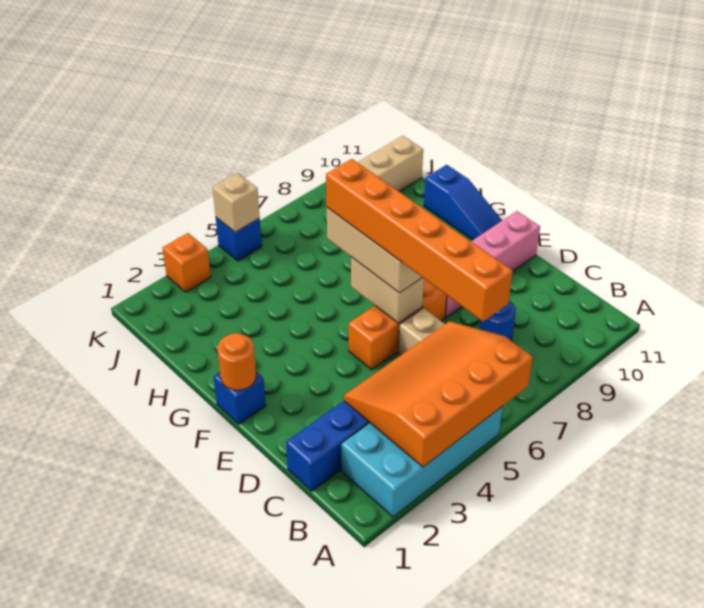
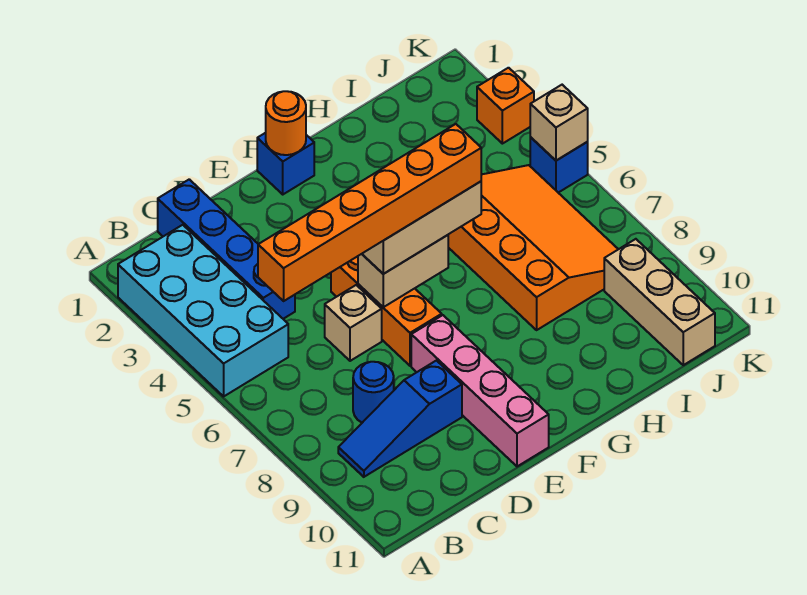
orange 3x4 slope [344,321,533,467] -> orange 3x4 slope moved to [448,165,618,330]
blue 1x3 slope [424,165,502,240] -> blue 1x3 slope moved to [338,361,462,477]

